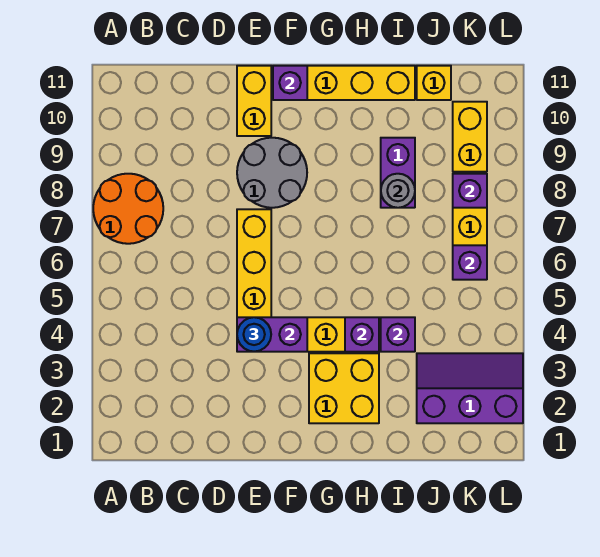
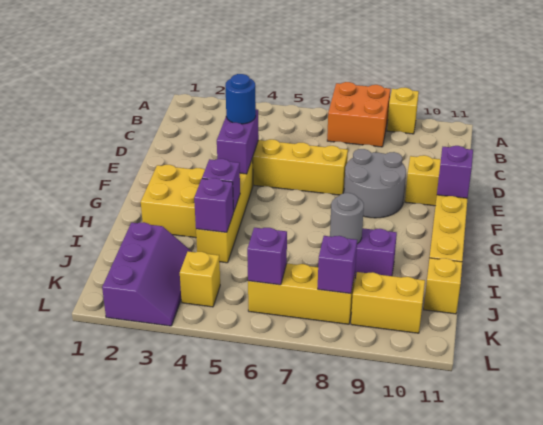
orange 2x2 round brick [93,174,163,244] -> orange 2x2 brick [327,82,390,147]
none -> yellow 1x1 brick [387,88,419,134]
none -> yellow 1x1 brick [180,251,220,307]

